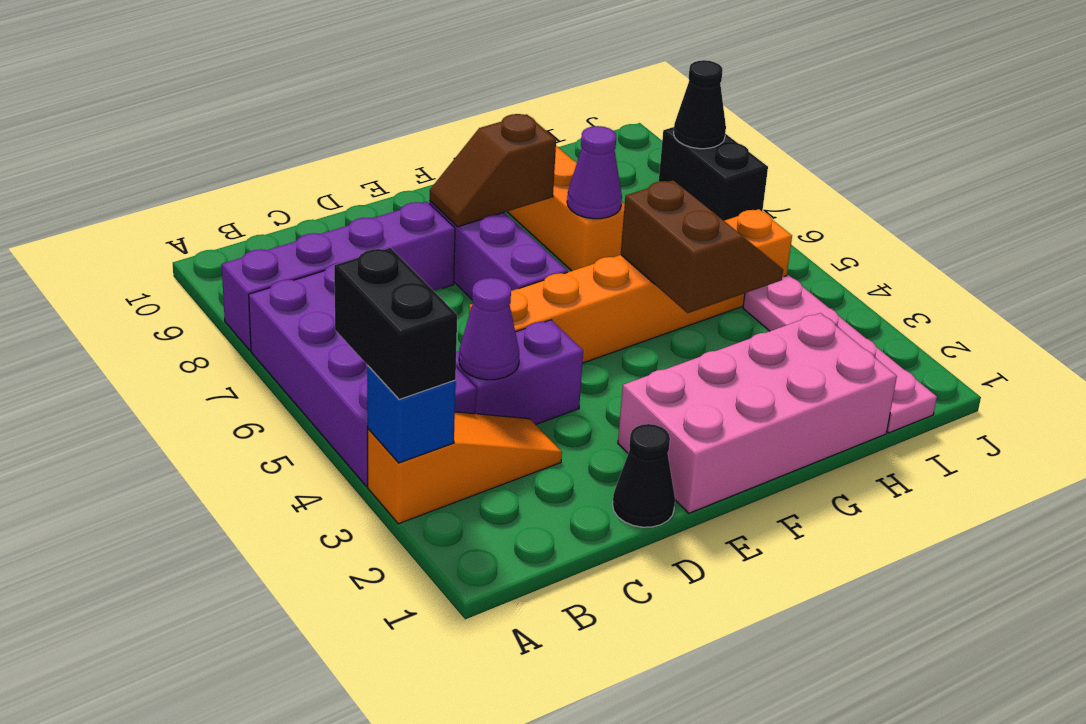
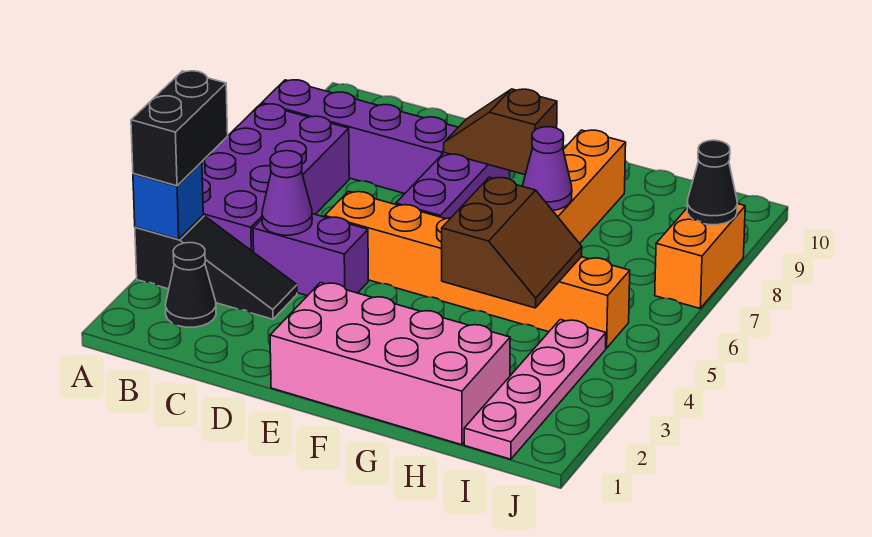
orange 1x3 slope [368,412,562,524] -> black 1x3 slope [135,215,297,319]
black 1x1 cone [613,424,675,527] -> black 1x1 cone moved to [166,243,216,327]
black 1x2 brick [659,127,768,221] -> orange 1x2 brick [655,204,745,308]

